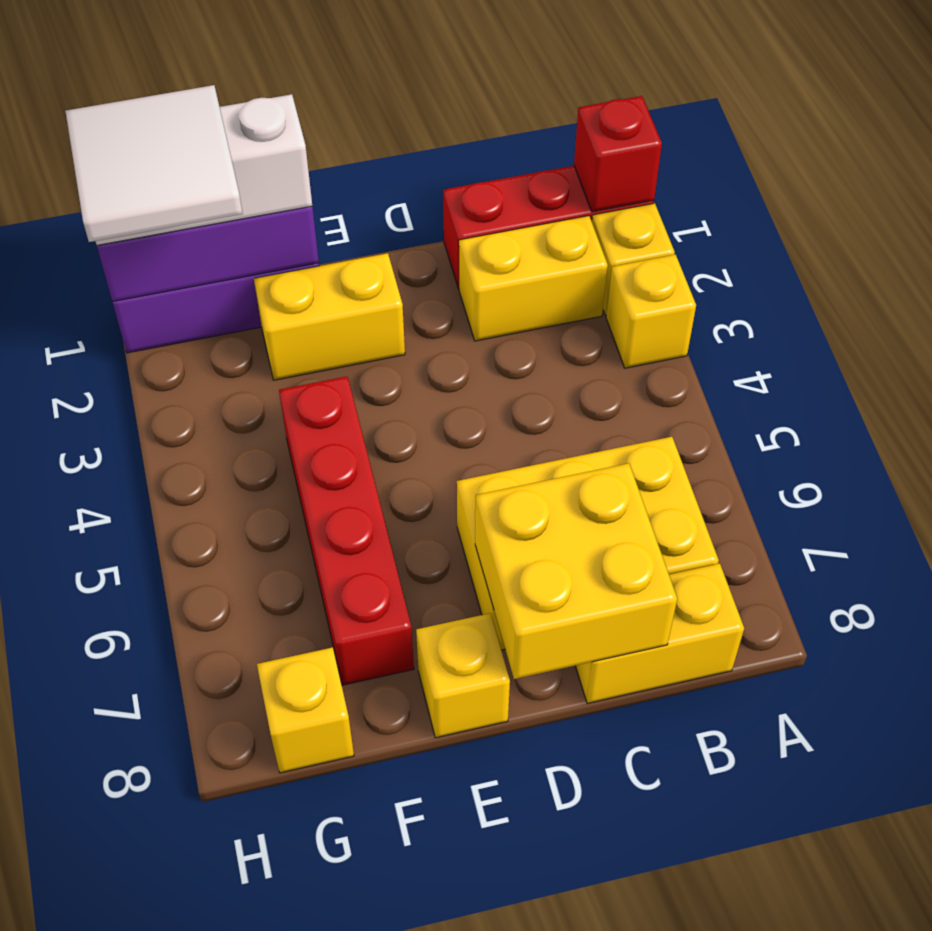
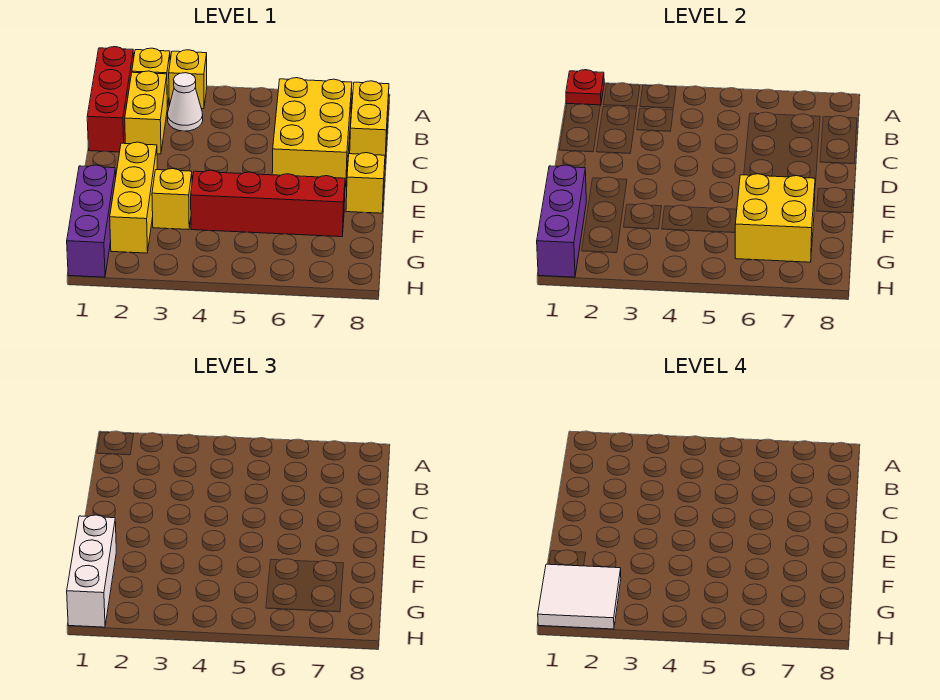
red 1x1 brick [574,96,662,212] -> red 1x1 plate [566,70,604,105]
none -> white 1x1 cone [168,73,203,131]
yellow 2x2 brick [475,463,677,679] -> yellow 2x2 brick moved to [735,174,815,262]
yellow 1x2 brick [254,253,405,380] -> yellow 1x3 brick [110,142,157,253]
yellow 1x1 brick [257,647,354,773] -> yellow 1x1 brick moved to [152,169,192,230]

